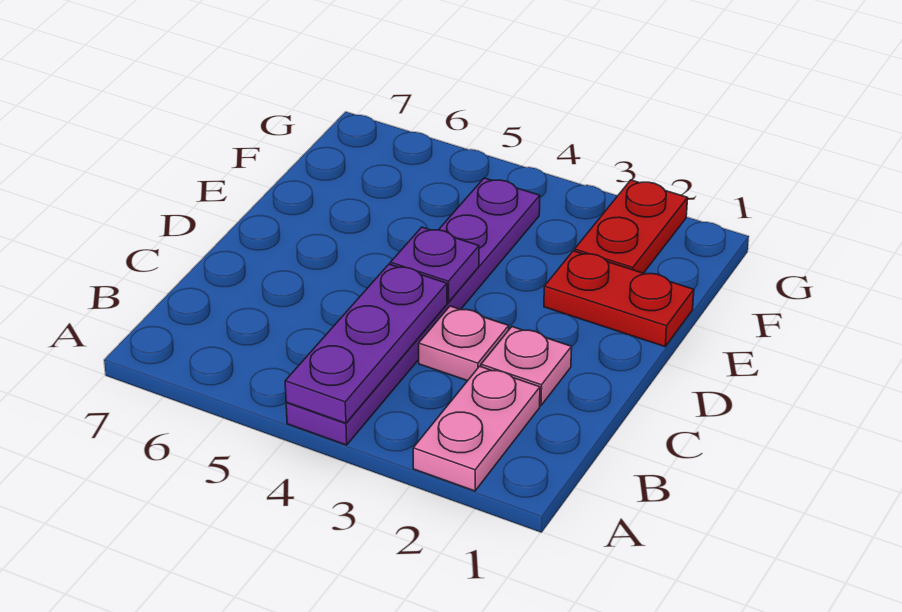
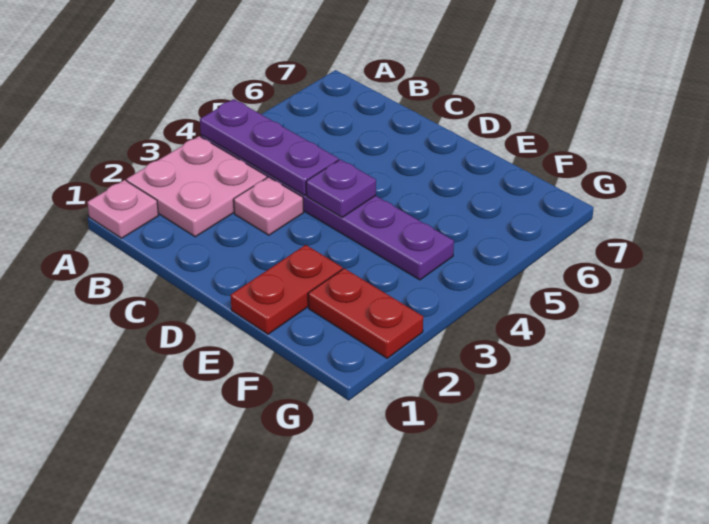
pink 1x2 plate [413,366,540,491] -> pink 2x2 plate [126,136,267,237]
pink 1x1 plate [481,327,572,406] -> pink 1x1 plate moved to [87,180,158,238]

